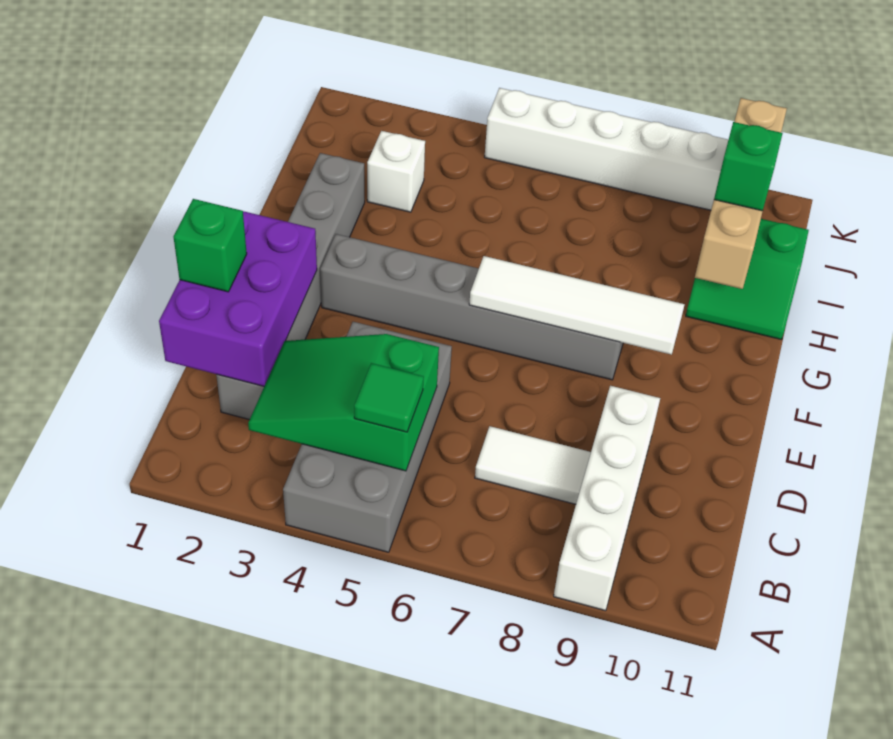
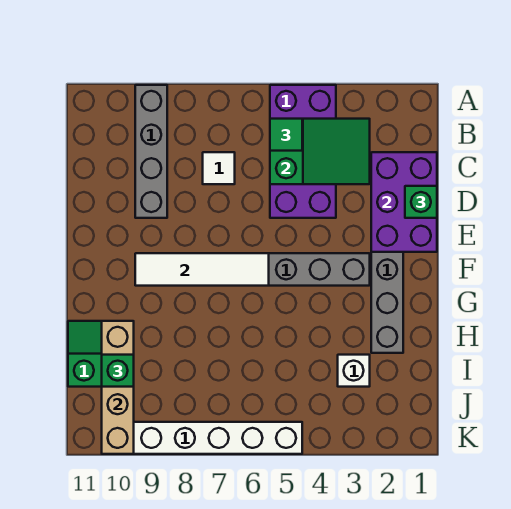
grey 2x4 brick [283,322,452,552] -> purple 2x4 brick [270,85,336,218]
white 1x4 brick [554,386,660,611] -> grey 1x4 brick [135,85,167,218]
white 1x2 tile [475,426,591,504] -> white 1x1 tile [203,152,235,184]

